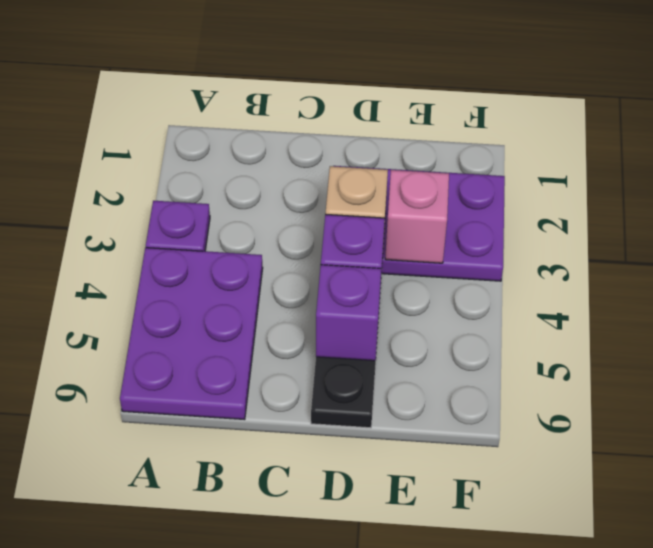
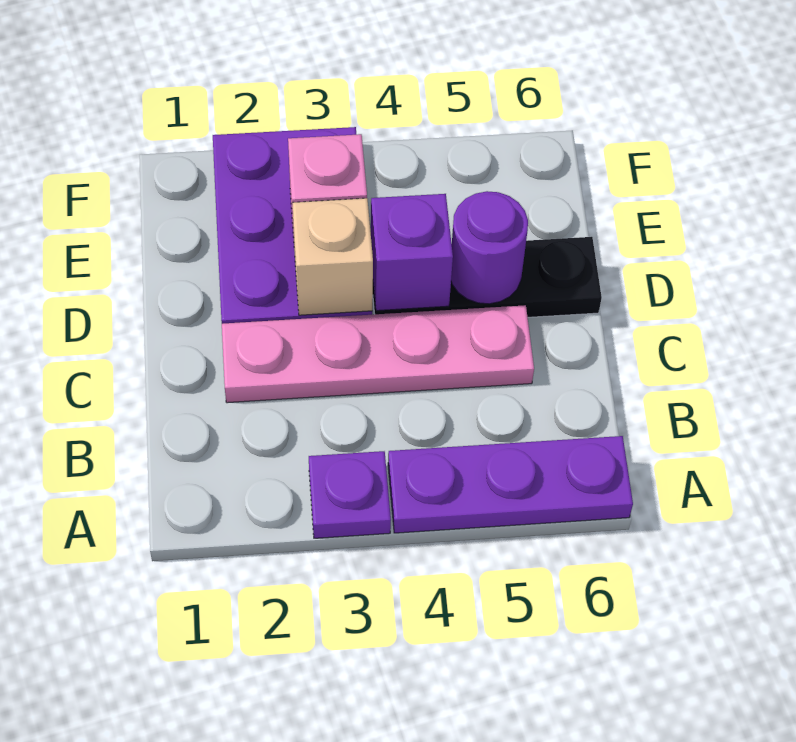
purple 2x3 plate [120,248,263,420] -> purple 1x3 plate [388,436,633,533]
none -> pink 1x4 plate [222,305,534,403]
purple 1x1 brick [316,265,381,361] -> purple 1x1 round brick [451,191,528,304]

